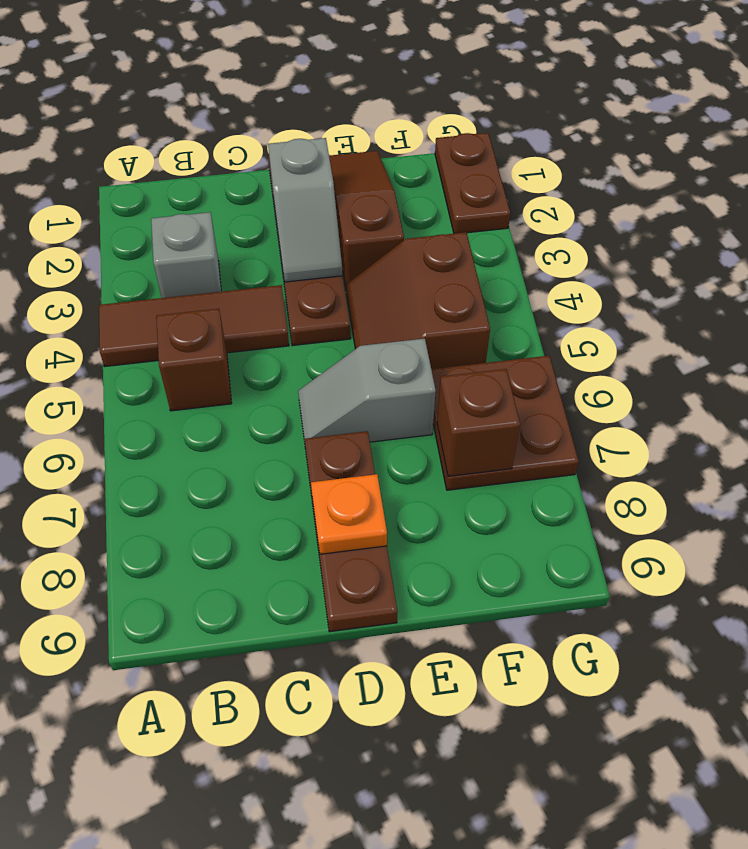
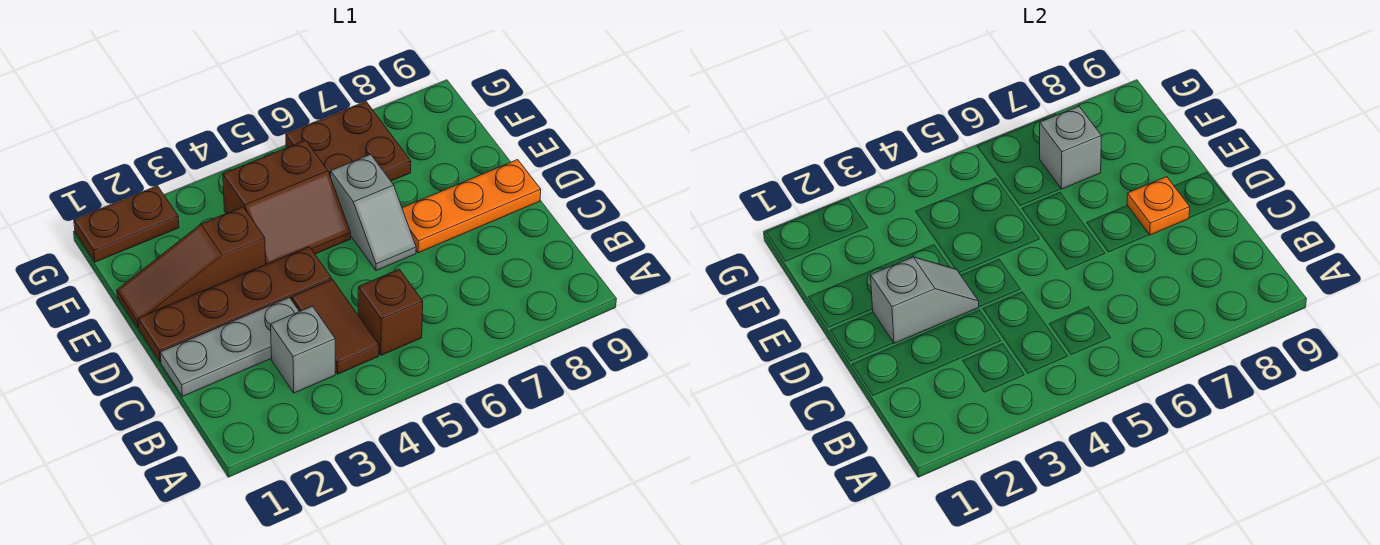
brown 1x3 tile [99,285,289,367] -> brown 1x2 tile [292,279,379,374]
none -> grey 1x3 plate [160,298,299,396]
brown 1x3 plate [304,431,398,632] -> orange 1x3 plate [402,160,541,253]
brown 1x1 brick [437,369,520,476] -> grey 1x1 brick [1040,106,1101,189]

